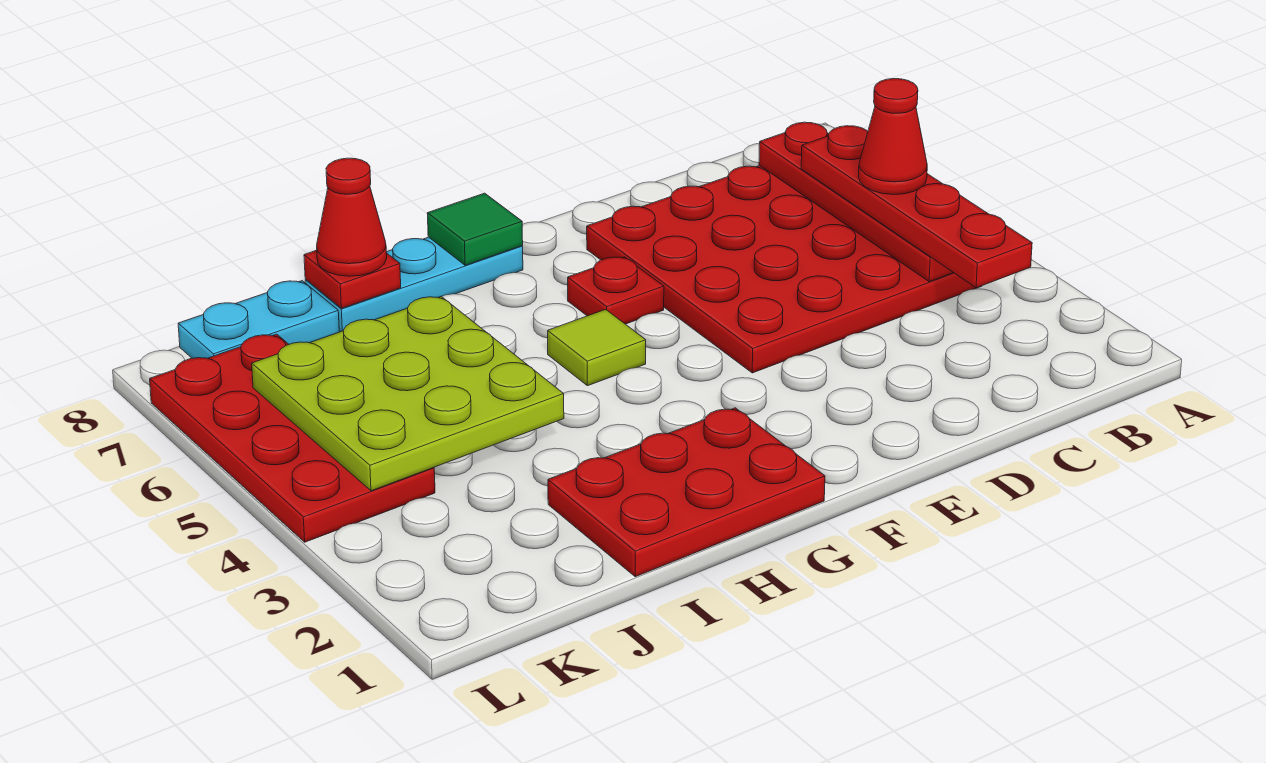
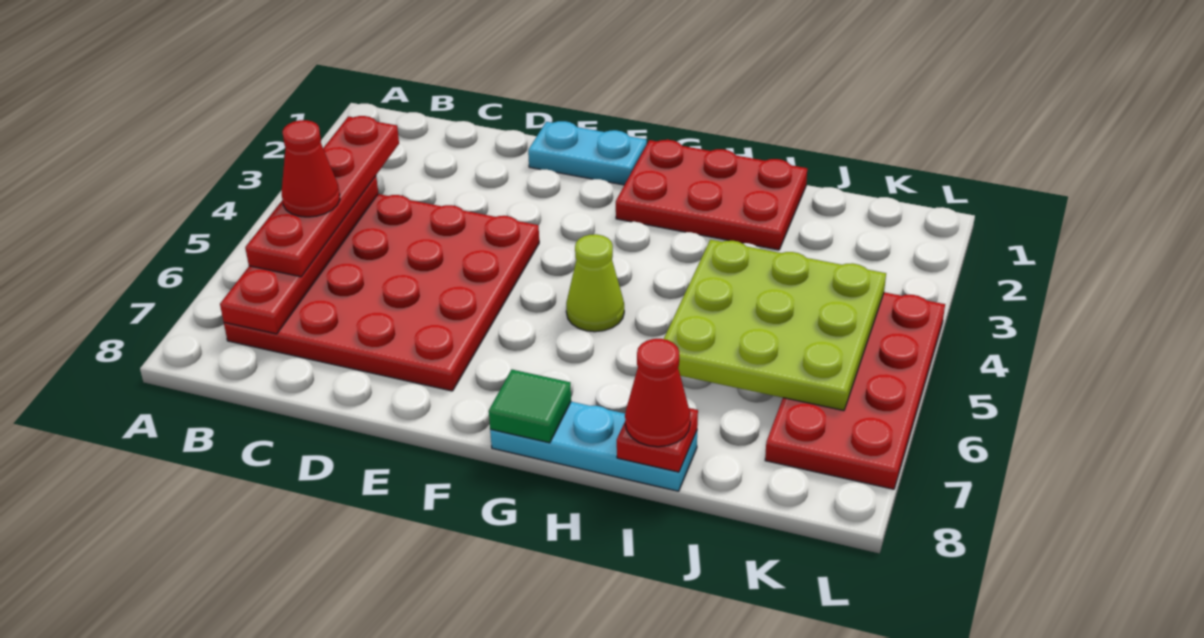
red 1x1 plate [568,257,664,324] -> none
lime 1x1 tile [548,309,646,386] -> lime 1x1 cone [566,234,624,332]
cyan 1x2 plate [178,281,339,358] -> cyan 1x2 plate moved to [528,121,647,185]

